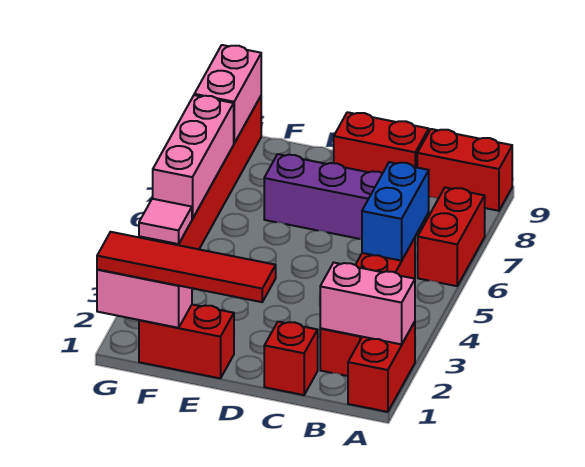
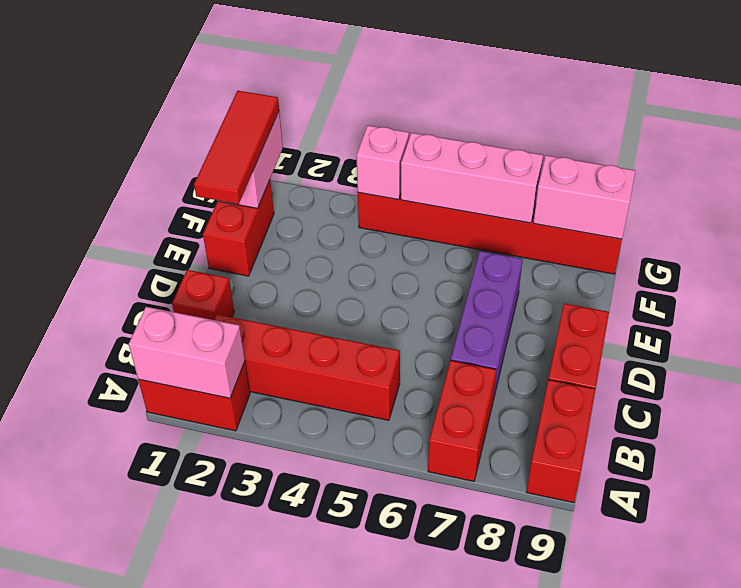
pink 1x2 brick [320,263,415,344] -> pink 1x2 brick turned to [129,307,245,398]
red 1x2 brick [418,188,485,286] -> red 1x2 brick turned to [428,360,497,481]
blue 1x2 brick [362,162,429,261] -> none
red 1x4 tile [97,232,276,302] -> red 1x3 tile [194,91,279,204]
pink 1x1 tile [139,199,192,244] -> pink 1x1 brick [357,125,409,199]

